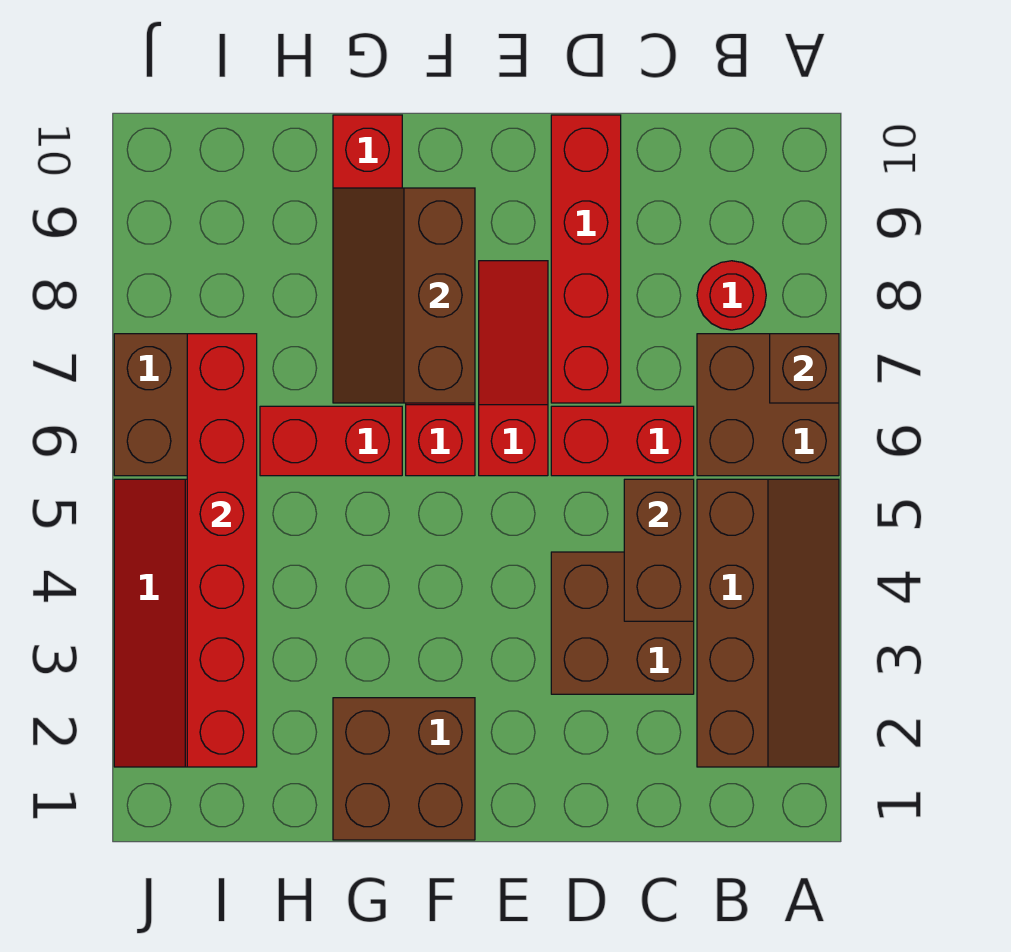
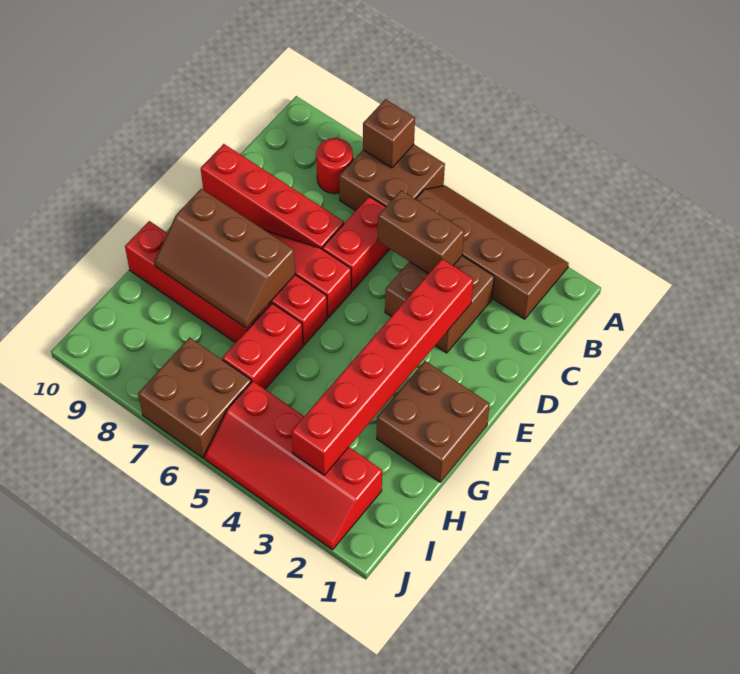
red 1x6 brick [187,334,257,767] -> red 1x6 brick turned to [291,259,473,475]

